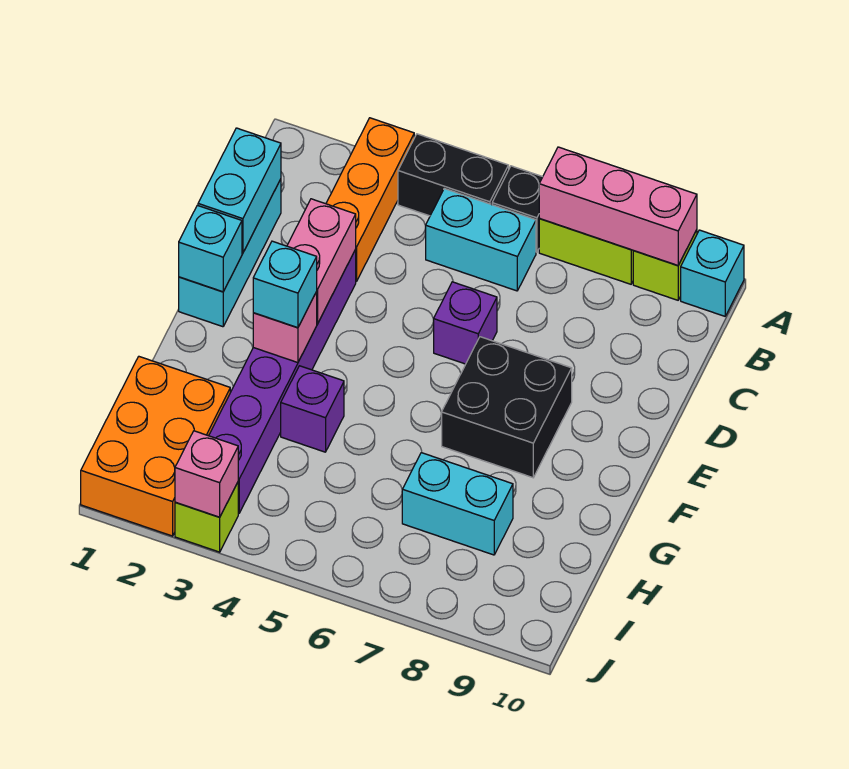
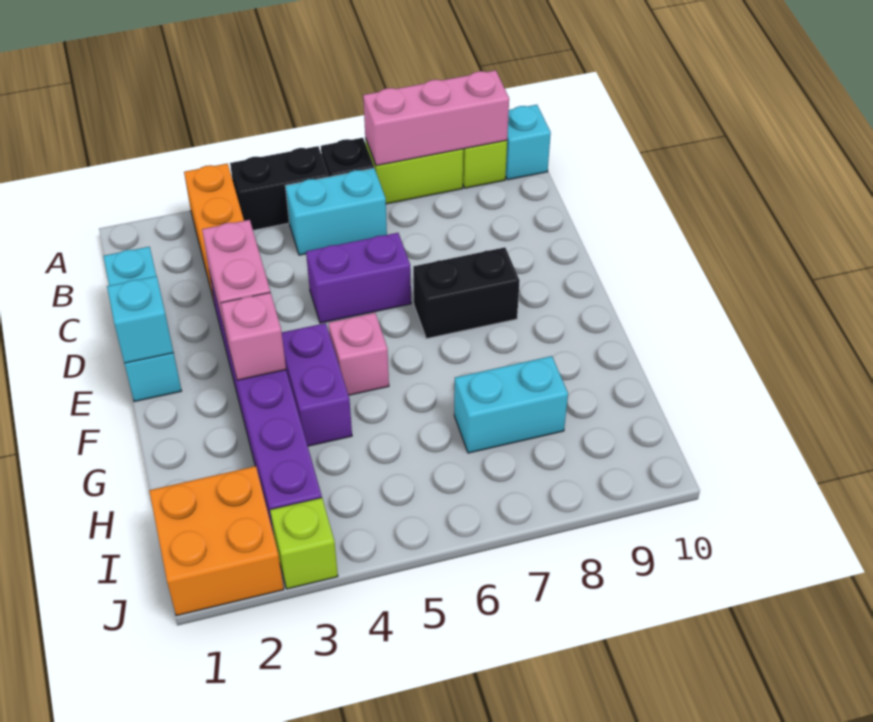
cyan 1x2 brick [198,128,281,253] -> none
purple 1x1 brick [434,282,497,364] -> purple 1x2 brick [306,233,411,323]
black 2x2 brick [442,337,572,478] -> black 1x2 brick [413,247,520,339]
cyan 1x1 brick [253,241,317,328] -> none
purple 1x1 brick [281,366,344,452] -> purple 1x2 brick [282,323,352,446]
orange 2x3 brick [81,357,230,536] -> orange 2x2 brick [149,466,284,616]
pink 1x1 brick [175,431,238,517] -> pink 1x1 brick moved to [328,313,389,395]

